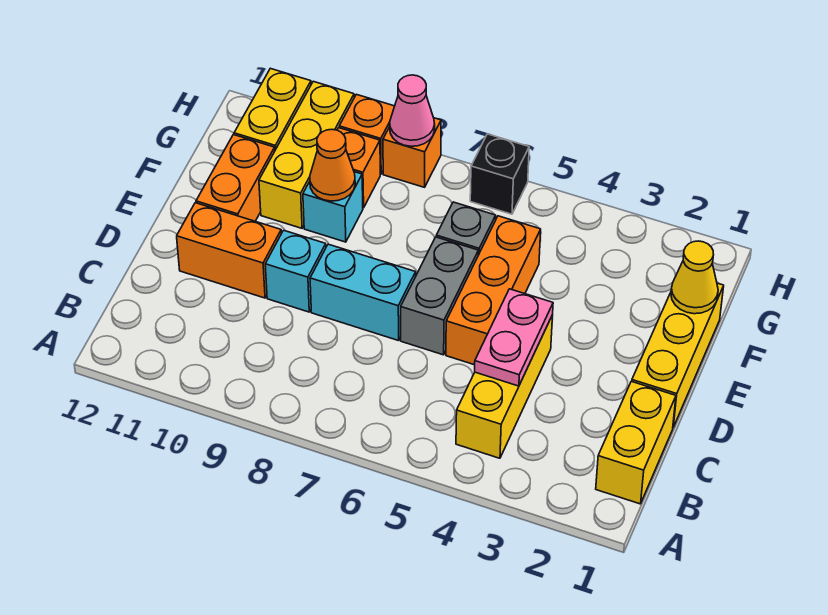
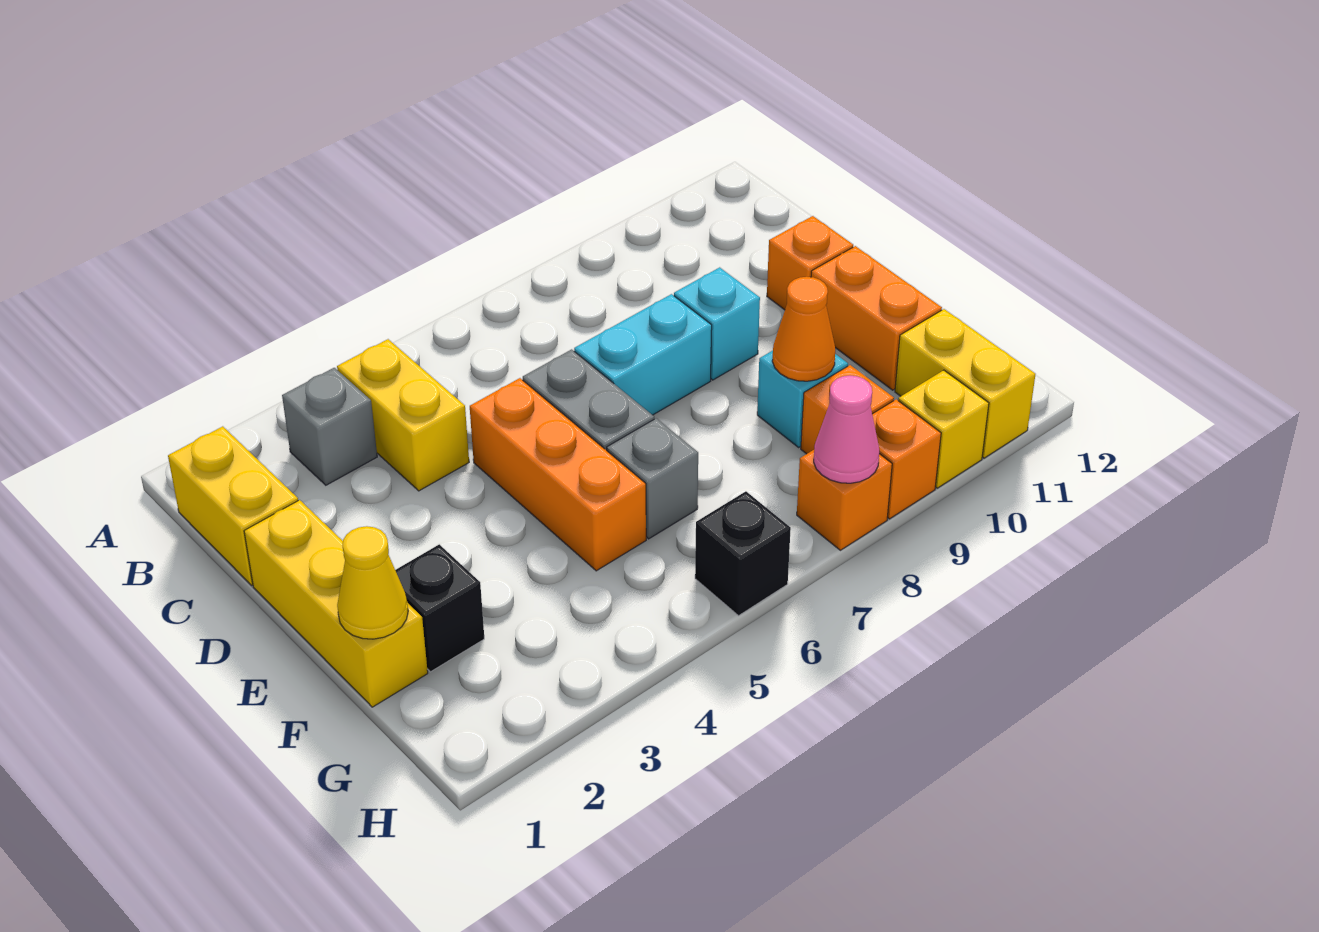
none -> grey 1x1 brick [282,368,377,485]
yellow 1x3 brick [456,315,553,458] -> yellow 1x2 brick [337,339,469,491]
pink 1x2 plate [475,289,553,386] -> none
orange 1x2 brick [177,203,281,298] -> orange 1x1 brick [767,216,853,310]
none -> black 1x1 brick [395,544,484,672]
yellow 1x3 brick [259,81,354,228] -> yellow 1x1 brick [898,370,989,488]

